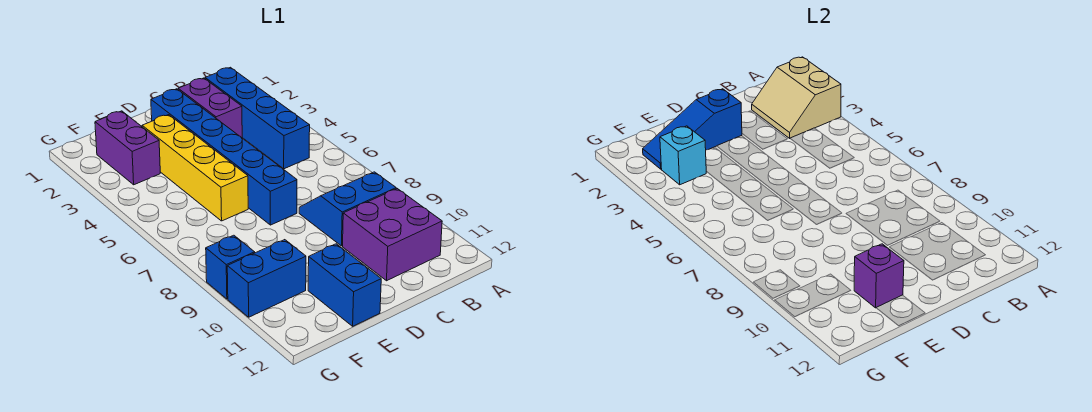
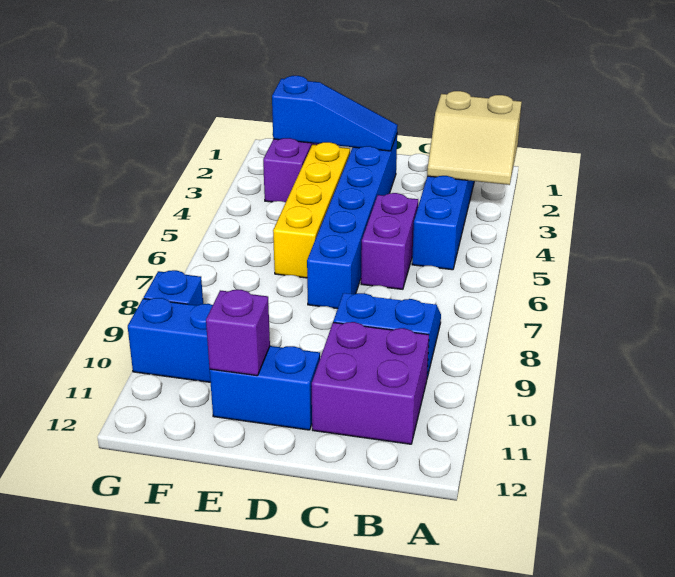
tan 2x2 slope [752,57,841,138] -> tan 2x2 slope turned to [427,91,522,185]
purple 1x2 brick [178,78,242,138] -> purple 1x2 brick moved to [361,193,418,289]
blue 1x3 slope [643,89,742,169] -> blue 1x3 slope turned to [272,76,398,151]
blue 1x2 brick [308,244,381,326] -> blue 1x2 brick turned to [210,346,320,430]
cyan 1x1 brick [660,126,706,185] -> none

